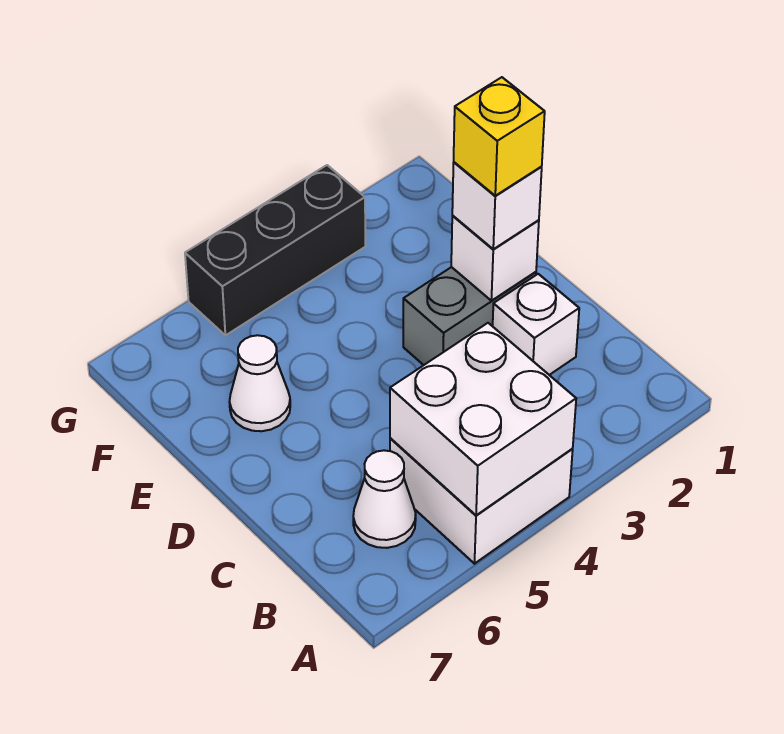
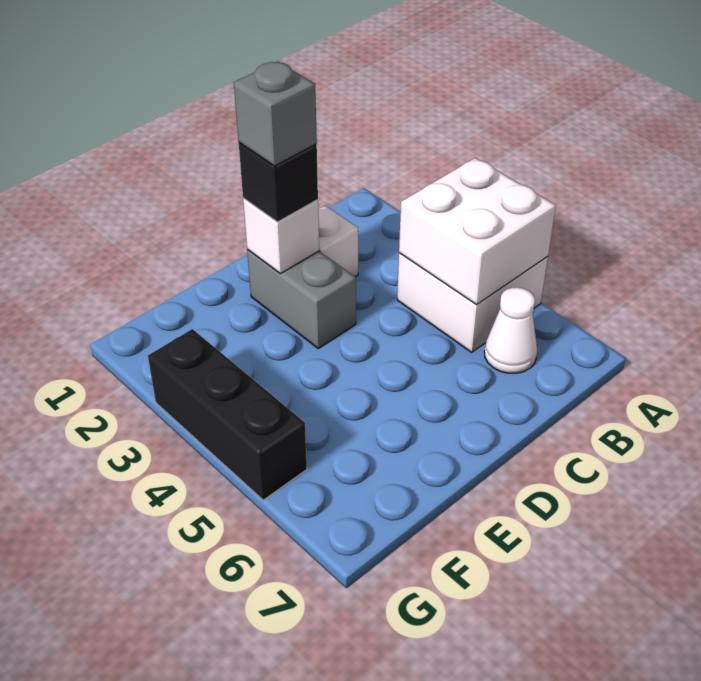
white 1x1 brick [452,162,542,249] -> black 1x1 brick [239,143,318,222]
yellow 1x1 brick [454,77,545,196] -> grey 1x1 brick [234,61,317,166]
white 1x1 cone [230,335,290,431] -> none

